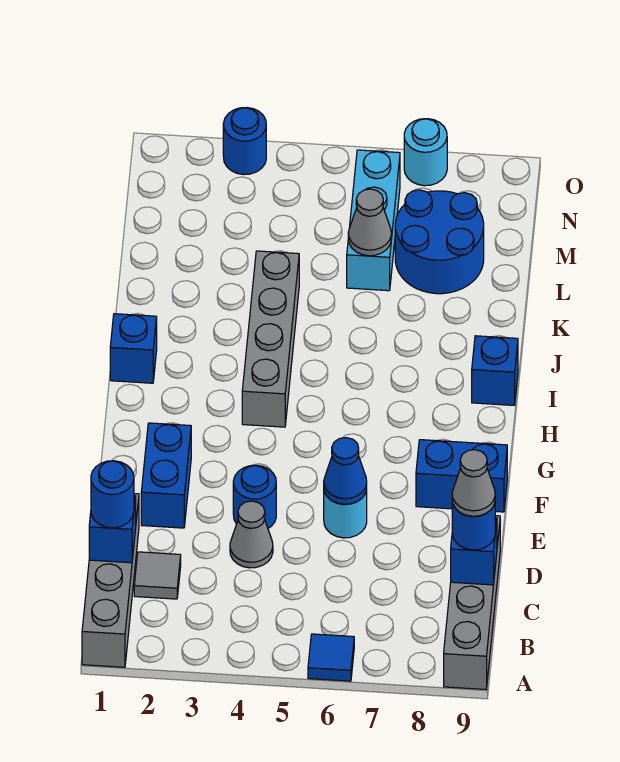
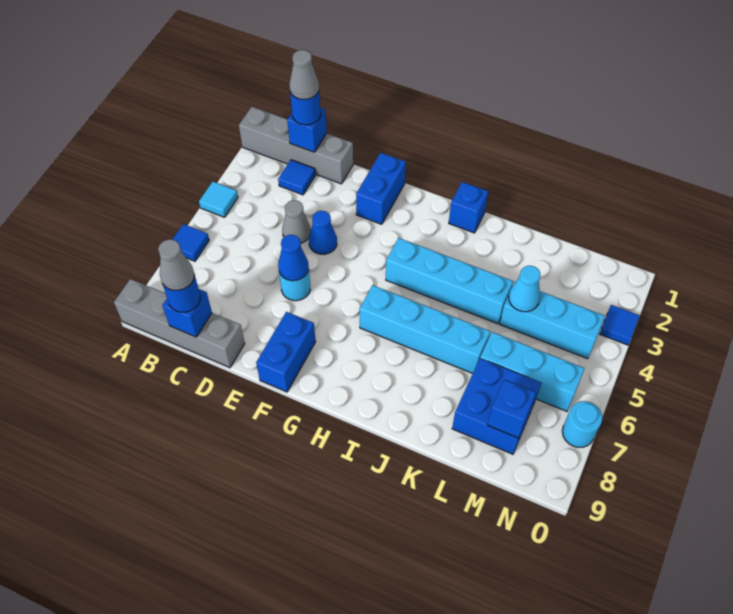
none -> cyan 1x1 tile [199,182,238,217]
grey 1x1 tile [134,552,181,599] -> blue 1x1 tile [278,160,315,195]
blue 1x2 brick [141,423,191,528] -> blue 1x2 brick turned to [356,153,406,224]
blue 1x1 round brick [233,465,276,528] -> blue 1x1 cone [309,211,337,254]
grey 1x4 brick [242,251,299,427] -> cyan 1x4 brick [386,238,513,324]
none -> cyan 1x4 brick [360,285,490,373]
blue 1x1 brick [472,336,518,405] -> blue 1x1 brick moved to [488,380,536,438]
none -> cyan 1x3 brick [500,282,605,359]
none -> cyan 1x1 cone [509,266,540,312]
grey 1x1 cone [348,189,391,256] -> grey 1x1 cone moved to [290,50,319,99]
blue 2x2 round brick [395,190,484,294] -> blue 2x2 brick [452,358,541,454]
blue 1x1 round brick [223,108,266,175] -> blue 1x1 tile [600,305,640,345]

